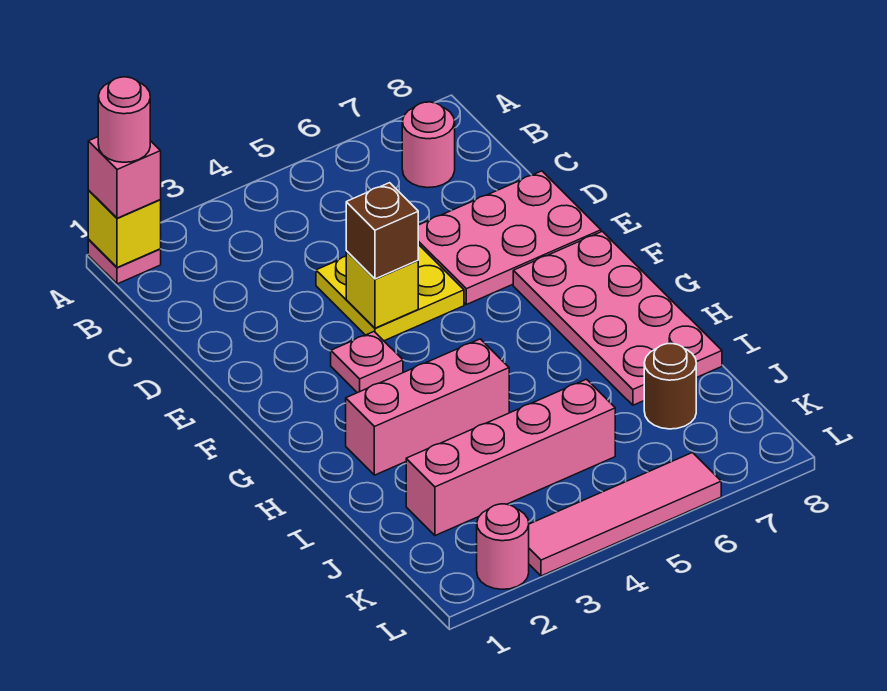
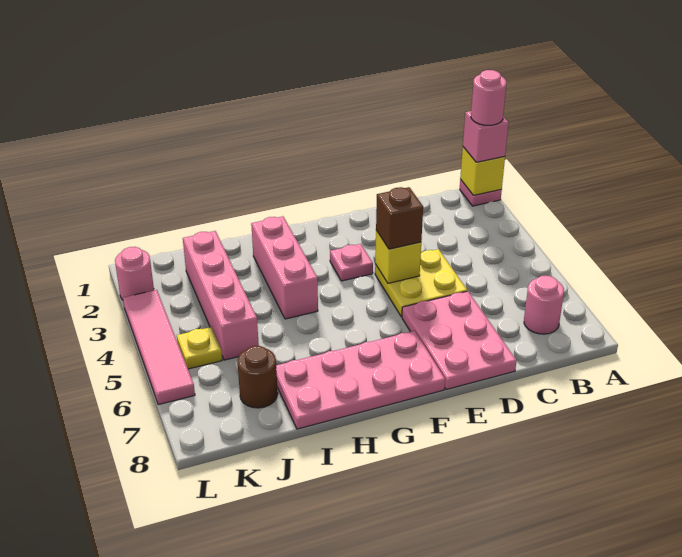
none -> yellow 1x1 plate [177,327,222,369]

